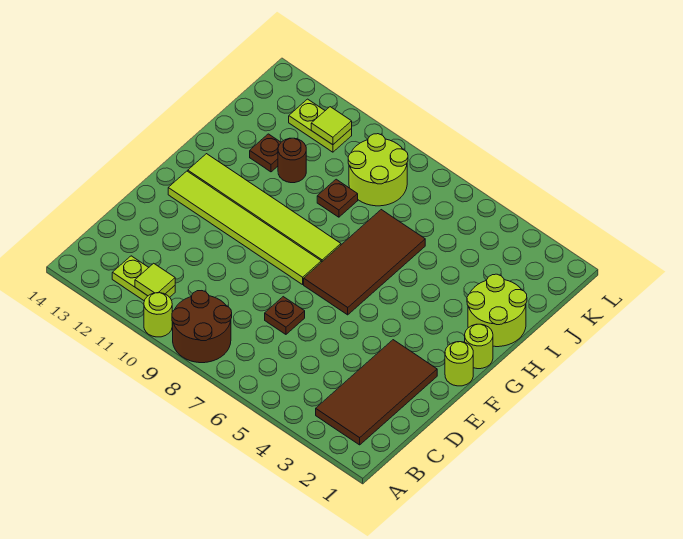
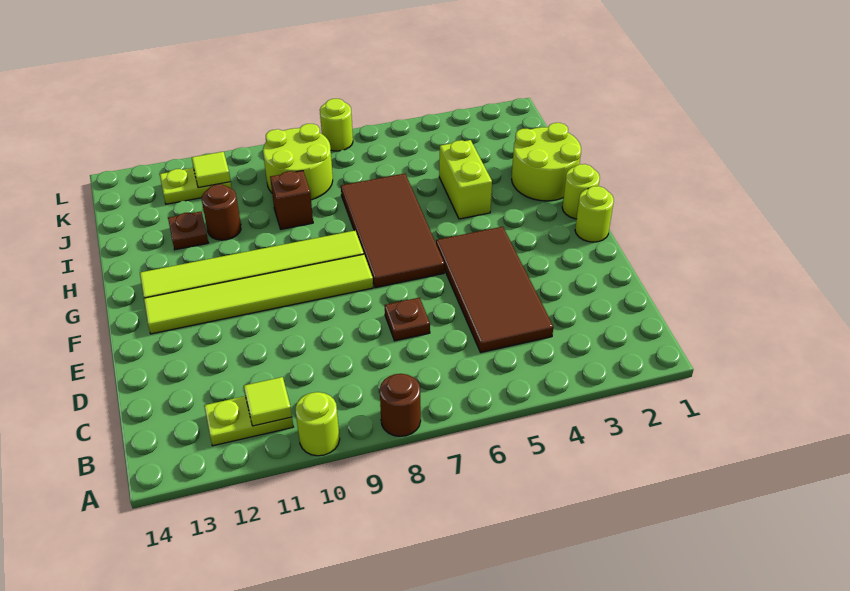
brown 2x2 round brick [172,291,232,363] -> brown 1x1 round brick [380,374,421,436]
brown 2x4 tile [316,340,437,445] -> brown 2x4 tile moved to [436,227,553,352]
none -> lime 1x2 brick [439,140,492,219]
brown 1x1 plate [317,179,358,217] -> brown 1x1 brick [270,171,313,229]
none -> lime 1x1 round brick [320,99,353,151]

